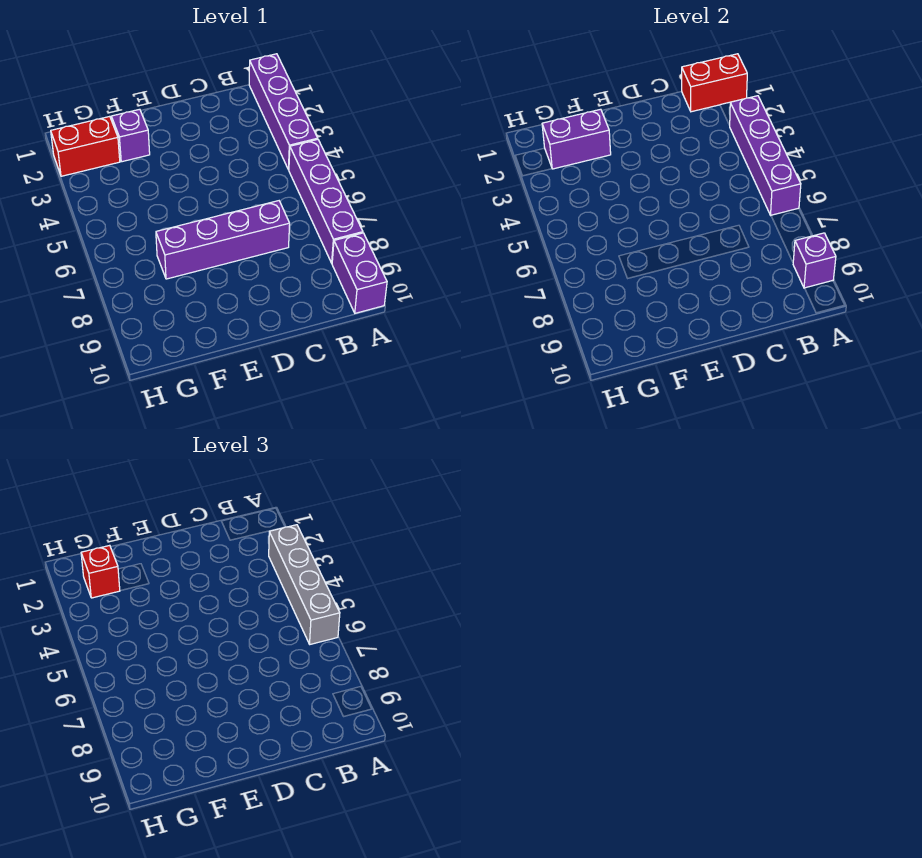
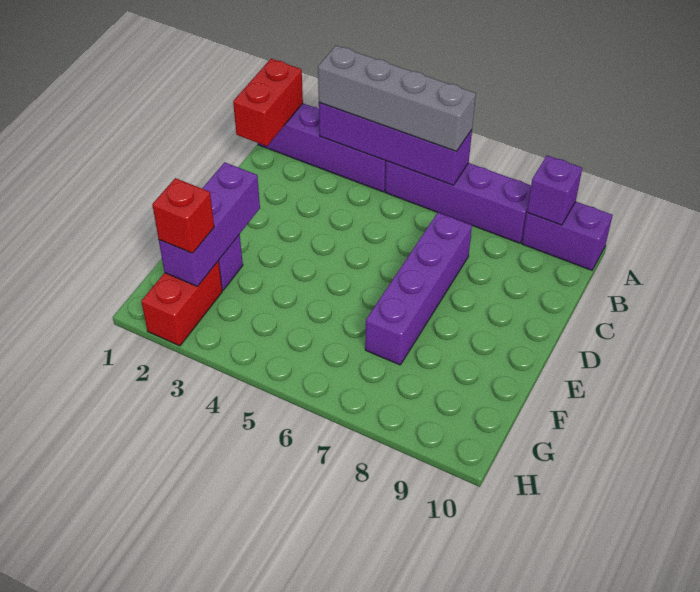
purple 1x2 brick [542,109,611,169] -> purple 1x3 brick [159,162,260,286]

